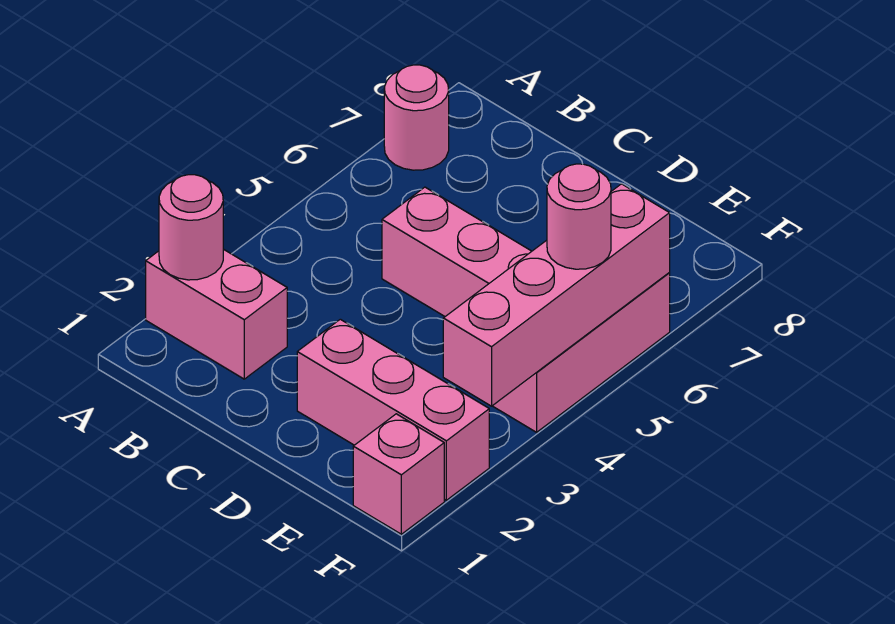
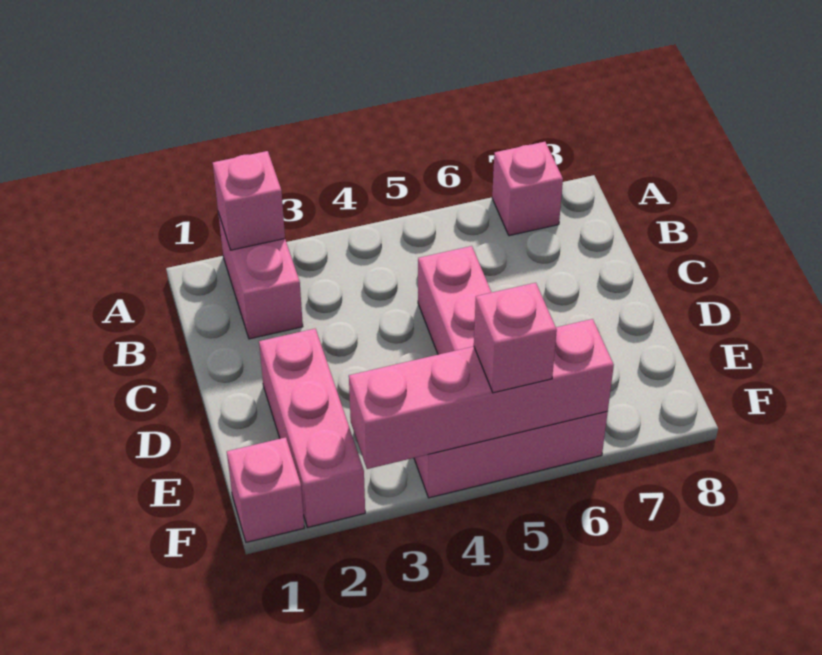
pink 1x1 round brick [159,175,223,280] -> pink 1x1 brick [213,151,285,250]
pink 1x1 round brick [384,65,449,170] -> pink 1x1 brick [492,142,563,236]
pink 1x1 round brick [547,164,611,269] -> pink 1x1 brick [474,283,557,393]

